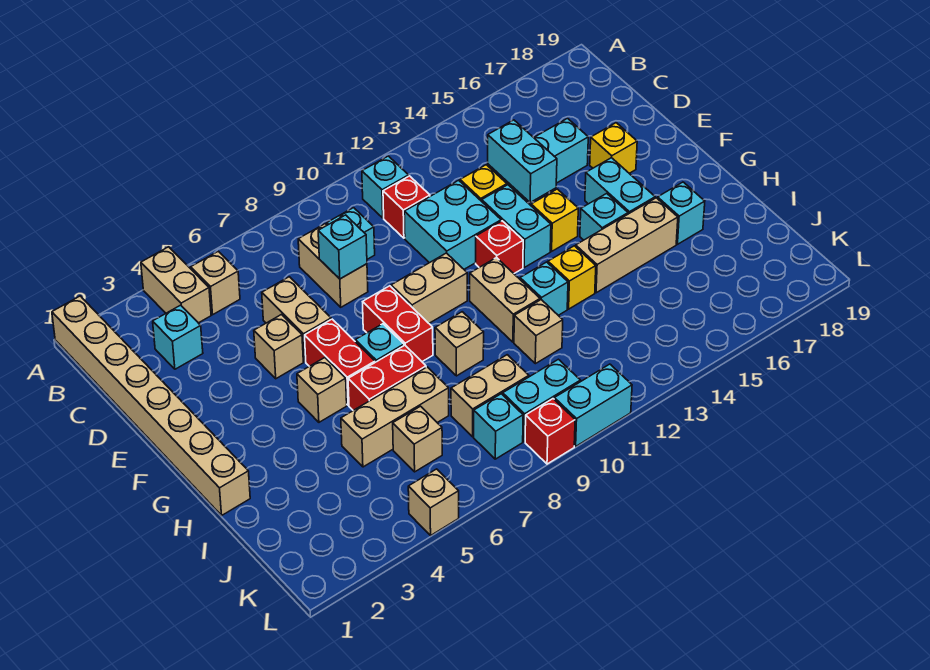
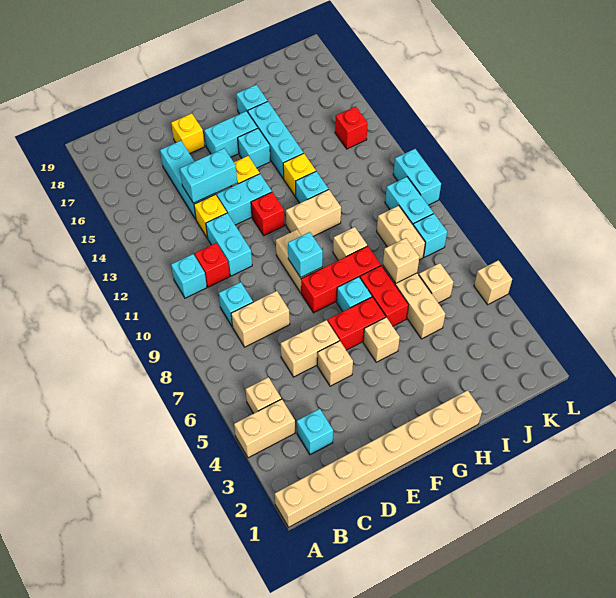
cyan 1x1 brick [318,215,367,279] -> cyan 1x1 brick moved to [288,232,323,277]
cyan 2x2 brick [404,180,501,269] -> cyan 1x2 brick [206,213,252,276]
red 1x2 brick [363,286,433,362] -> red 1x3 brick [301,246,381,313]
tan 1x3 brick [576,198,678,293] -> cyan 1x3 brick [248,102,303,178]
tan 1x1 brick [514,300,563,364] -> tan 1x1 brick moved to [383,238,419,283]
red 1x1 brick [525,399,575,464] -> red 1x1 brick moved to [335,106,368,149]

